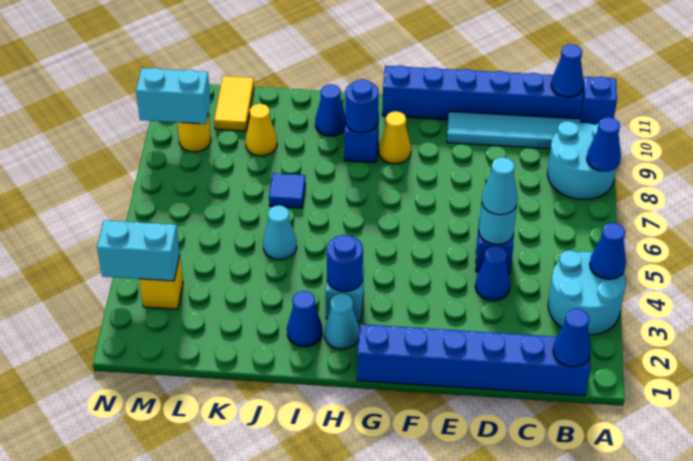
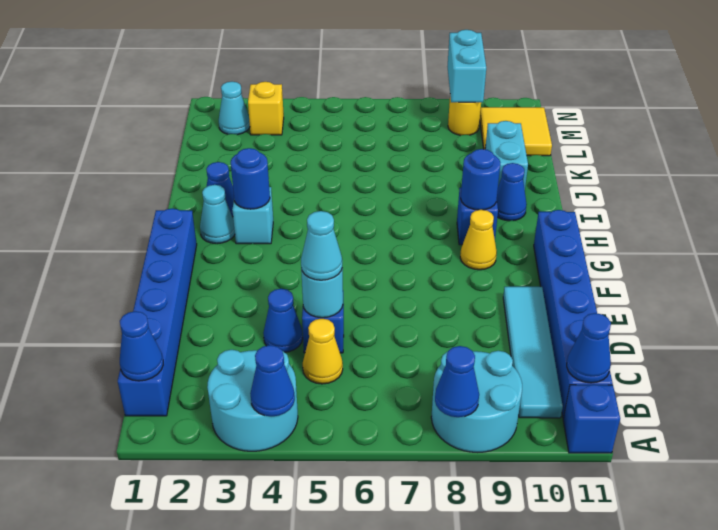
cyan 1x1 cone [263,205,297,260] -> cyan 1x1 cone moved to [219,82,250,135]
blue 1x1 tile [269,173,306,208] -> none
yellow 1x1 cone [245,104,277,156] -> yellow 1x1 cone moved to [303,319,343,384]
yellow 1x2 tile [214,76,254,131] -> yellow 2x2 tile [480,107,552,156]
cyan 1x2 brick [97,220,180,281] -> cyan 1x2 brick moved to [485,121,528,189]

